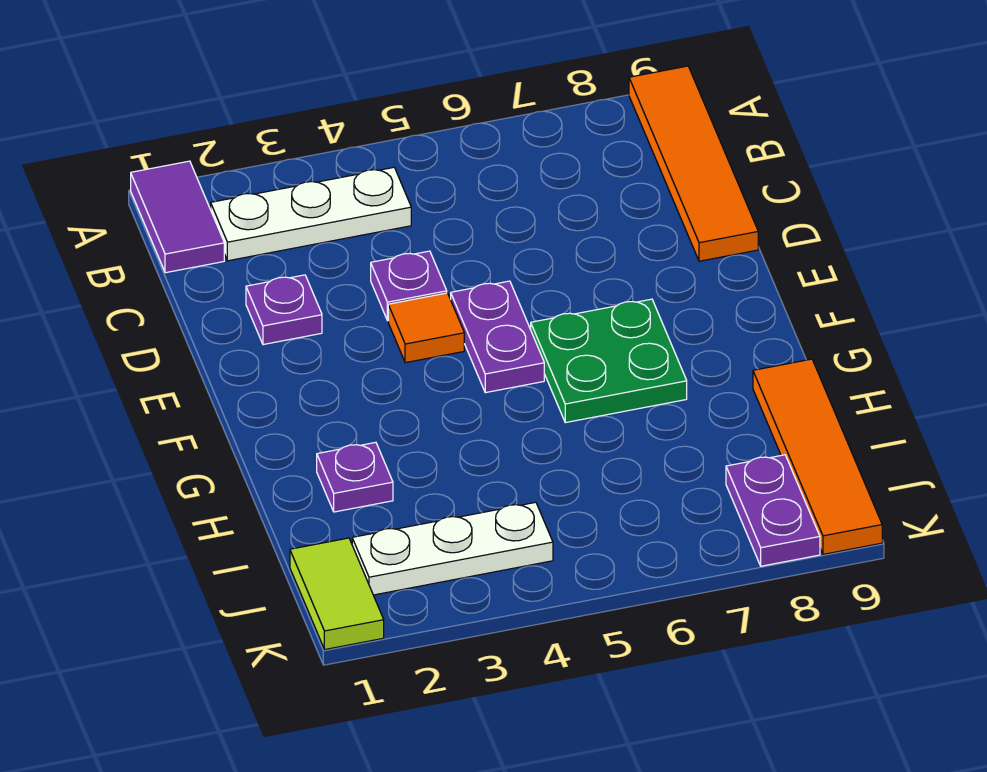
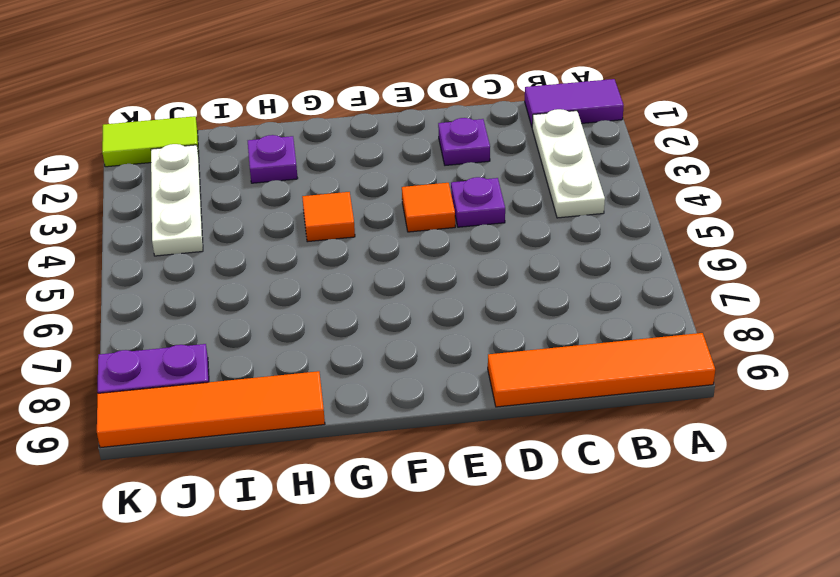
purple 1x2 plate [451,281,544,393] -> none
green 2x2 plate [531,299,687,423] -> none
none -> orange 1x1 tile [302,192,355,242]

